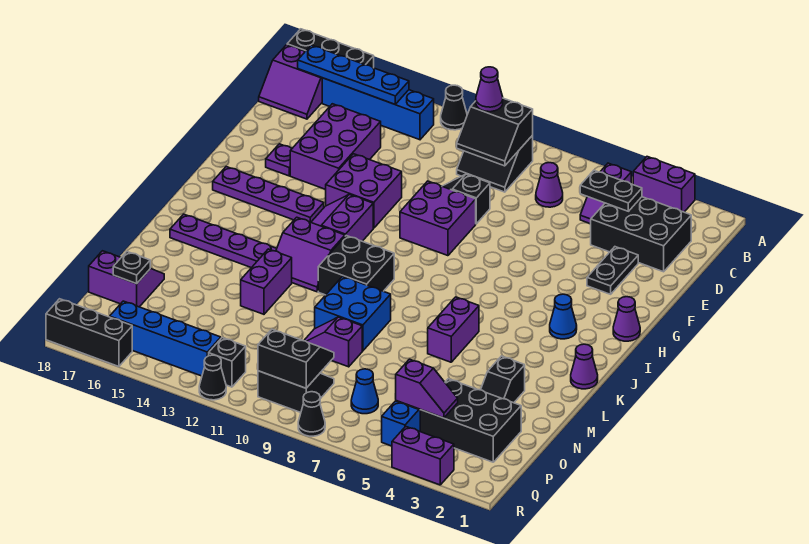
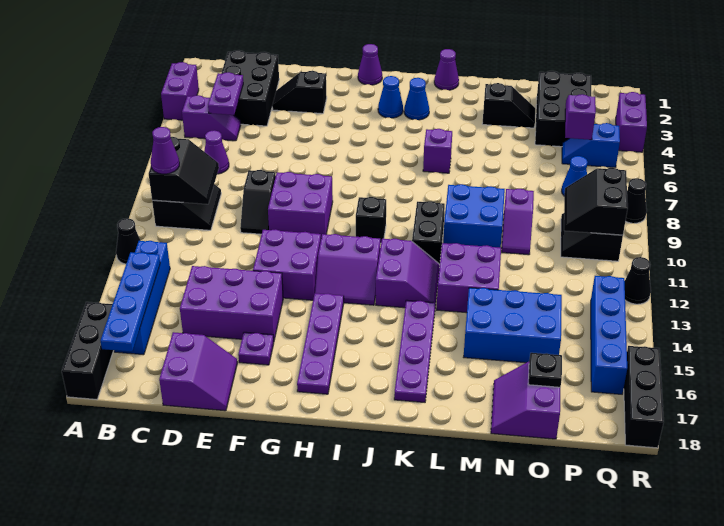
purple 2x2 slope [259,45,322,119] -> purple 2x2 slope moved to [159,332,237,411]
black 1x2 plate [580,170,642,211] -> purple 1x2 plate [208,72,243,115]
black 1x2 plate [587,247,638,294] -> black 1x2 slope [272,71,327,114]
none -> blue 1x1 cone [404,78,429,120]
black 2x2 brick [318,236,394,295] -> black 1x2 brick [412,201,445,264]
purple 1x2 brick [428,297,479,362] -> purple 1x1 brick [423,129,452,173]
purple 1x2 brick [241,249,292,314] -> purple 2x2 brick [437,243,501,313]
none -> blue 2x3 brick [464,288,562,363]
black 1x1 brick [209,338,246,387] -> black 1x1 brick moved to [356,197,386,243]

